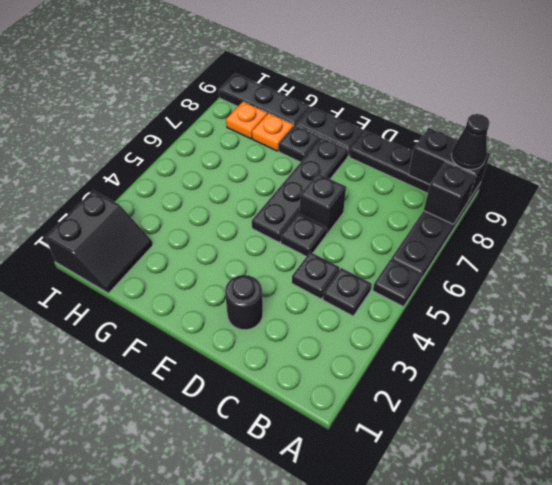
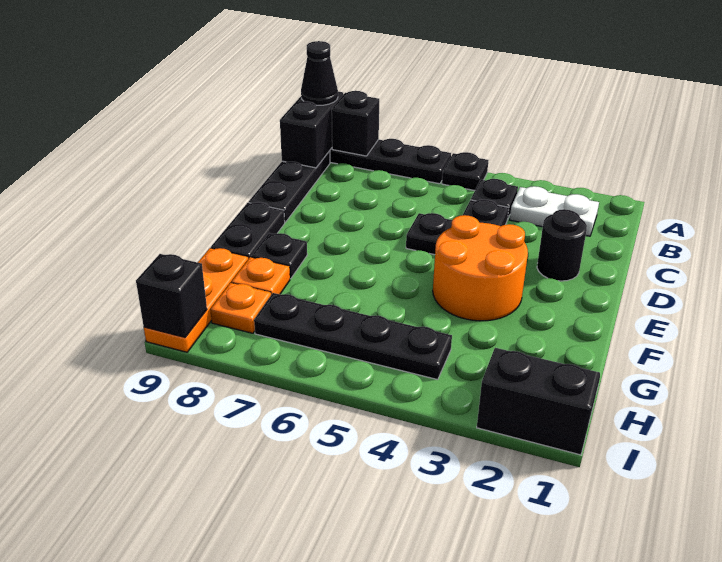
none -> white 1x2 plate [510,186,599,236]
black 1x1 brick [299,173,346,234] -> black 1x1 brick moved to [136,254,207,337]
none -> orange 2x2 round brick [433,215,528,321]
black 1x4 plate [252,138,348,242] -> black 1x4 plate moved to [254,293,452,380]
black 1x3 plate [219,73,310,125] -> orange 1x3 plate [144,248,248,352]

